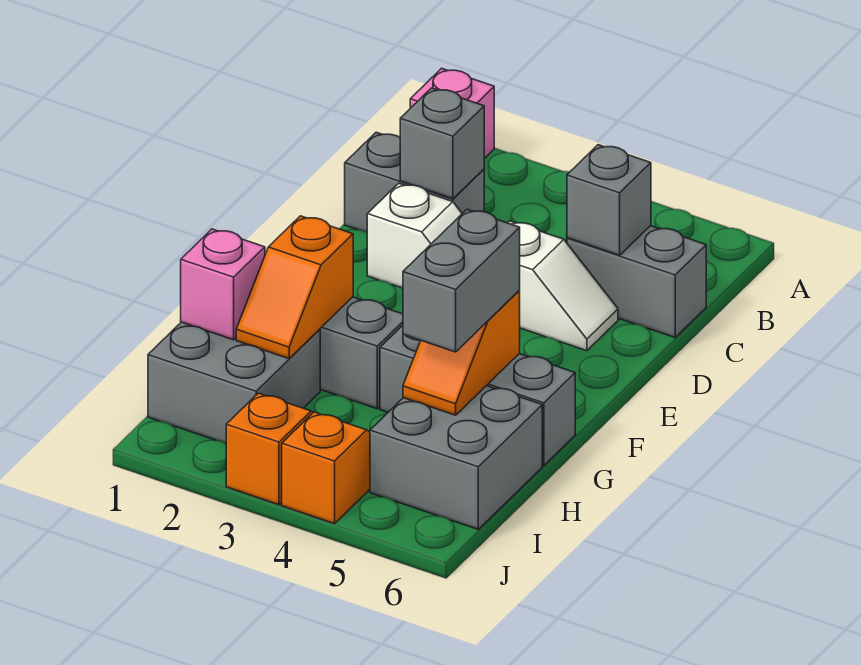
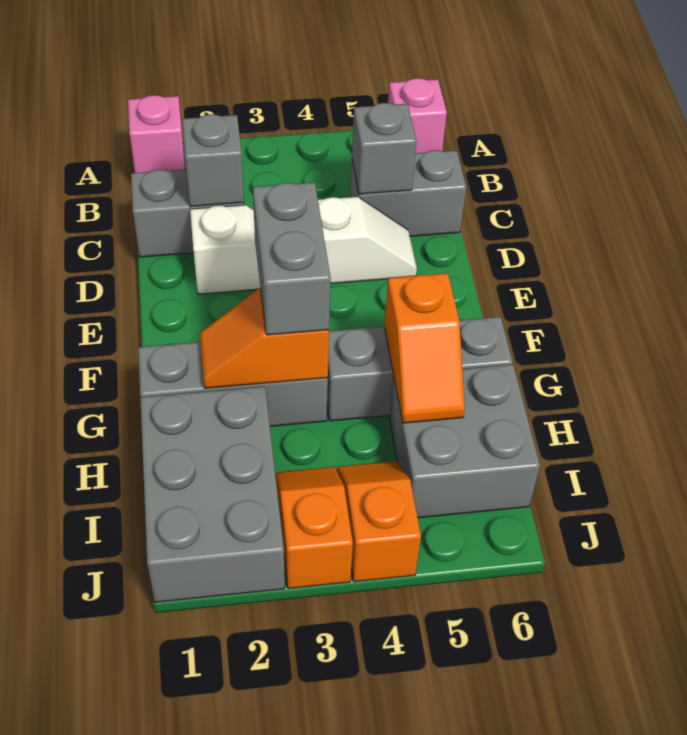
orange 1x2 slope [236,216,353,359] -> orange 1x2 slope turned to [200,288,329,388]
grey 1x2 brick [403,209,520,352] -> grey 1x2 brick moved to [253,182,331,335]
grey 2x2 brick [148,322,320,443] -> grey 2x3 brick [140,386,285,602]
pink 1x1 brick [181,229,265,340] -> pink 1x1 brick moved to [388,78,447,153]

